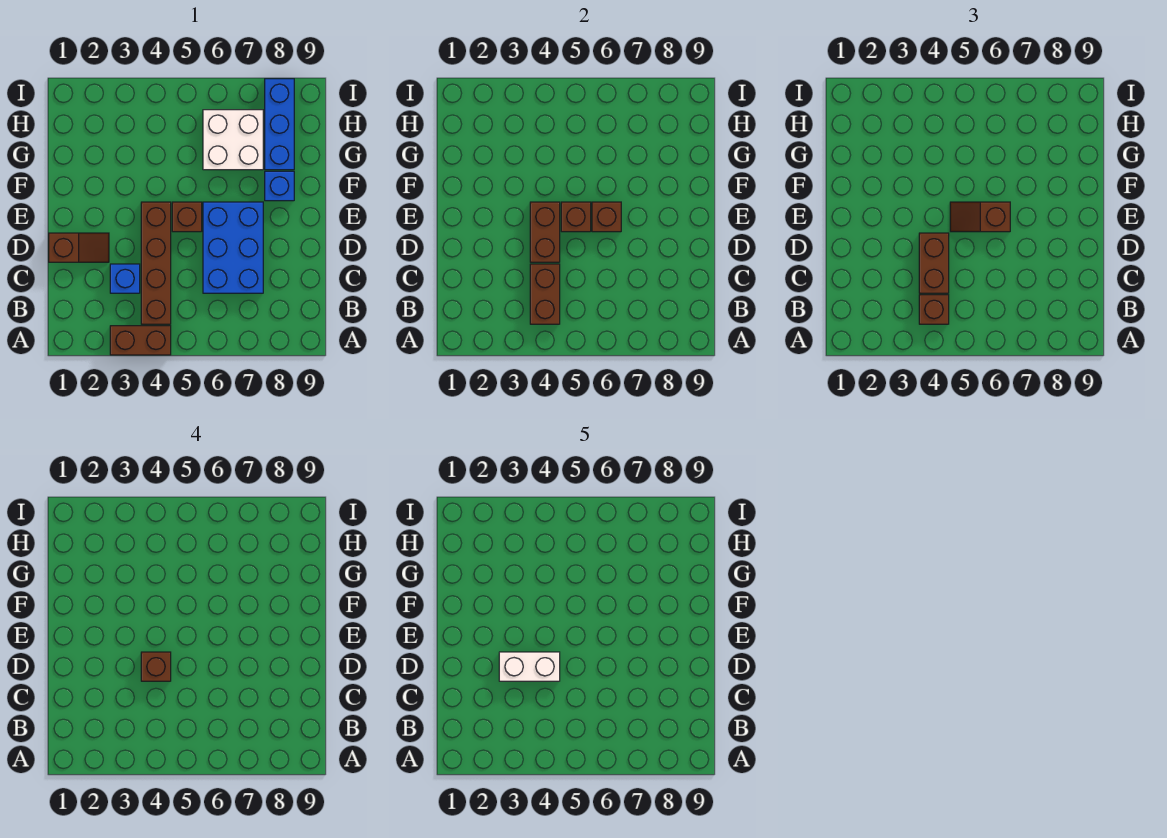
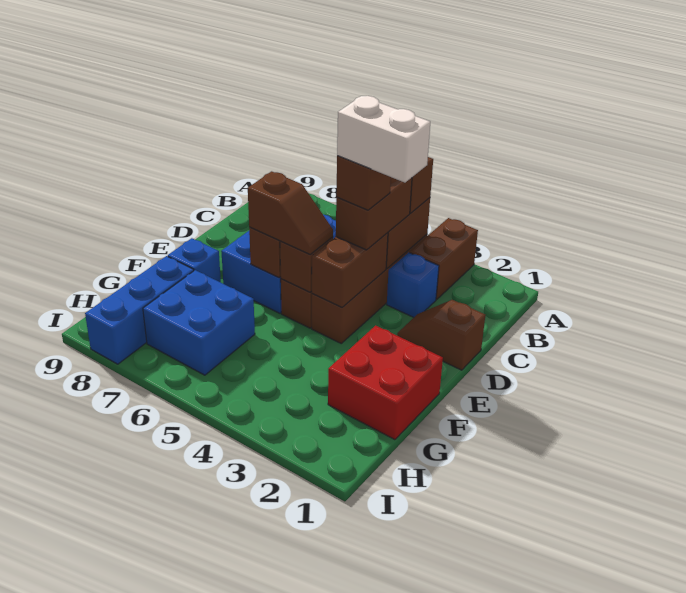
brown 1x2 brick [110,326,171,355] -> brown 1x2 brick turned to [410,218,478,300]
none -> red 2x2 brick [328,326,443,440]
white 2x2 brick [203,110,263,170] -> blue 2x2 brick [143,270,255,375]

